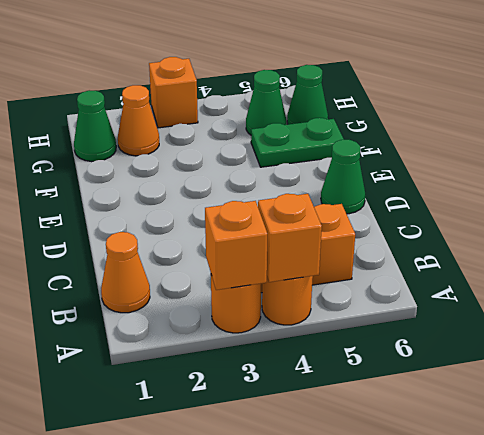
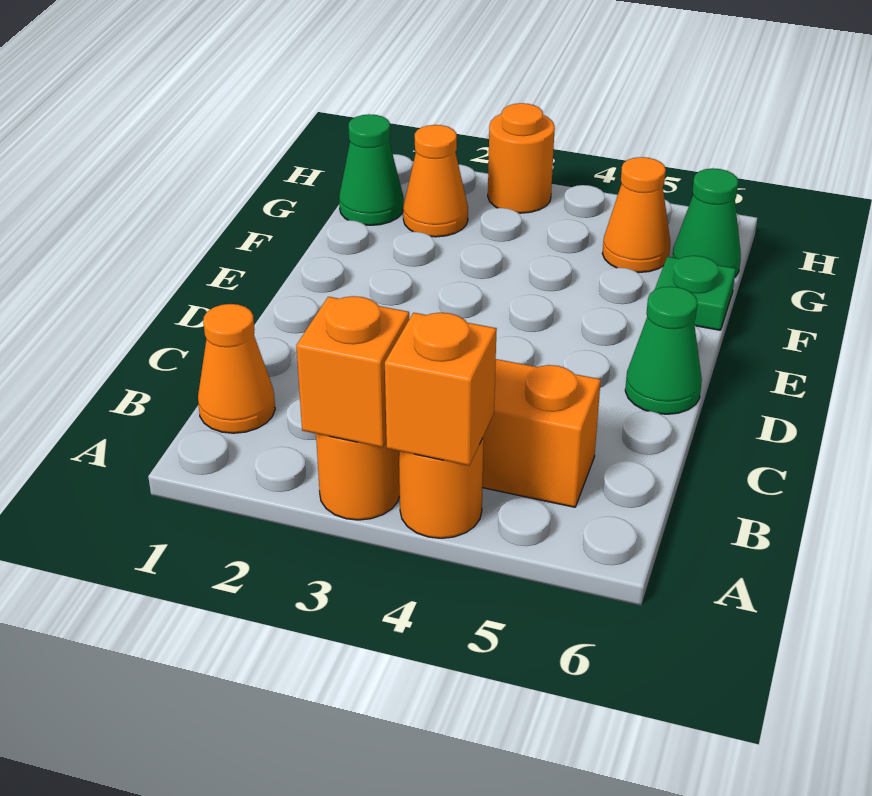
green 1x2 plate [251,118,344,167] -> green 1x1 plate [655,256,736,330]
green 1x1 cone [246,70,287,135] -> orange 1x1 cone [602,157,670,272]
orange 1x1 brick [149,57,198,128] -> orange 1x1 round brick [488,103,555,213]

